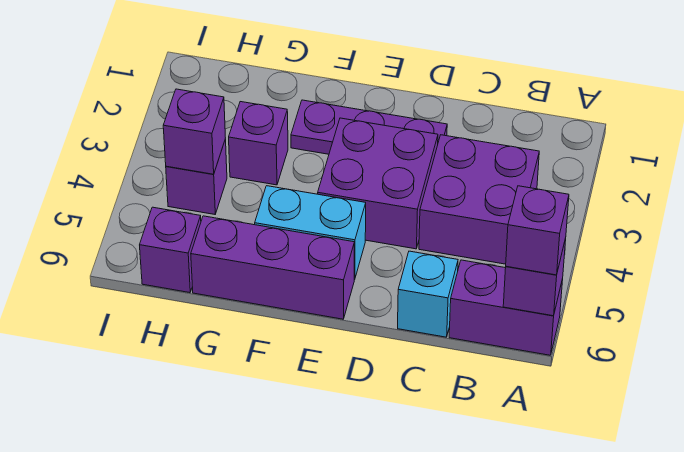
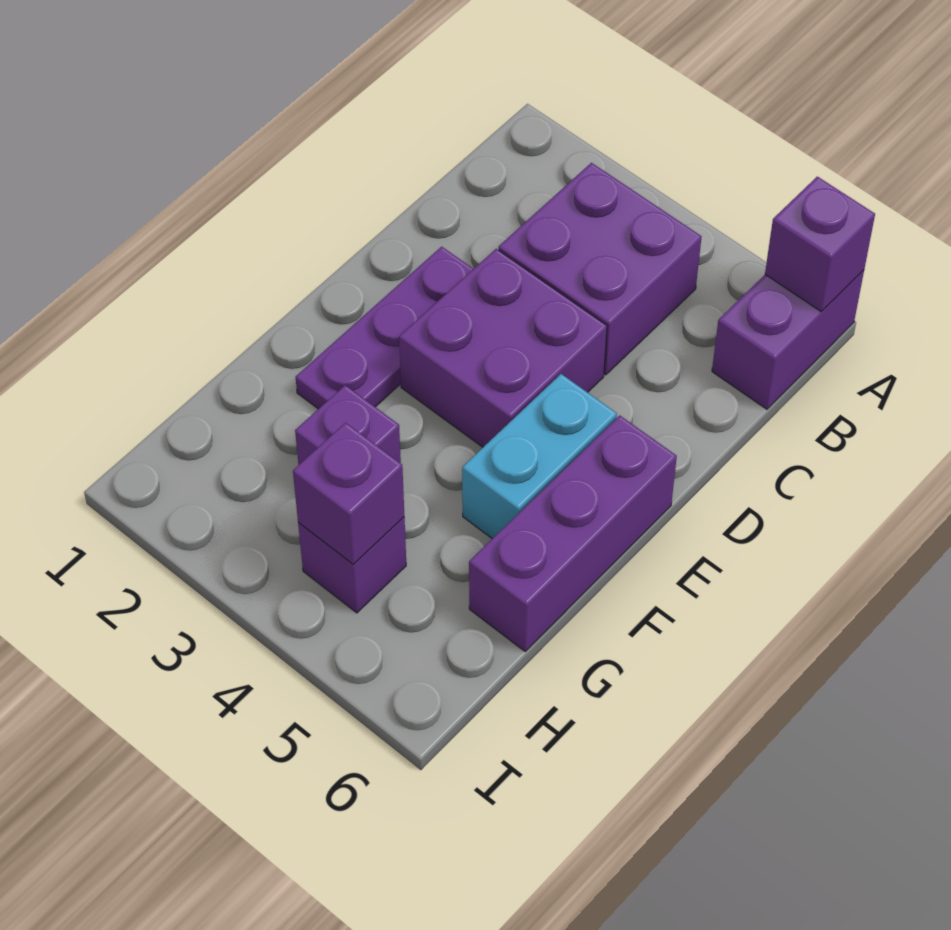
purple 1x1 brick [506,186,569,275] -> none
cyan 1x1 brick [398,251,458,337] -> none
purple 1x1 brick [140,207,201,293] -> none

